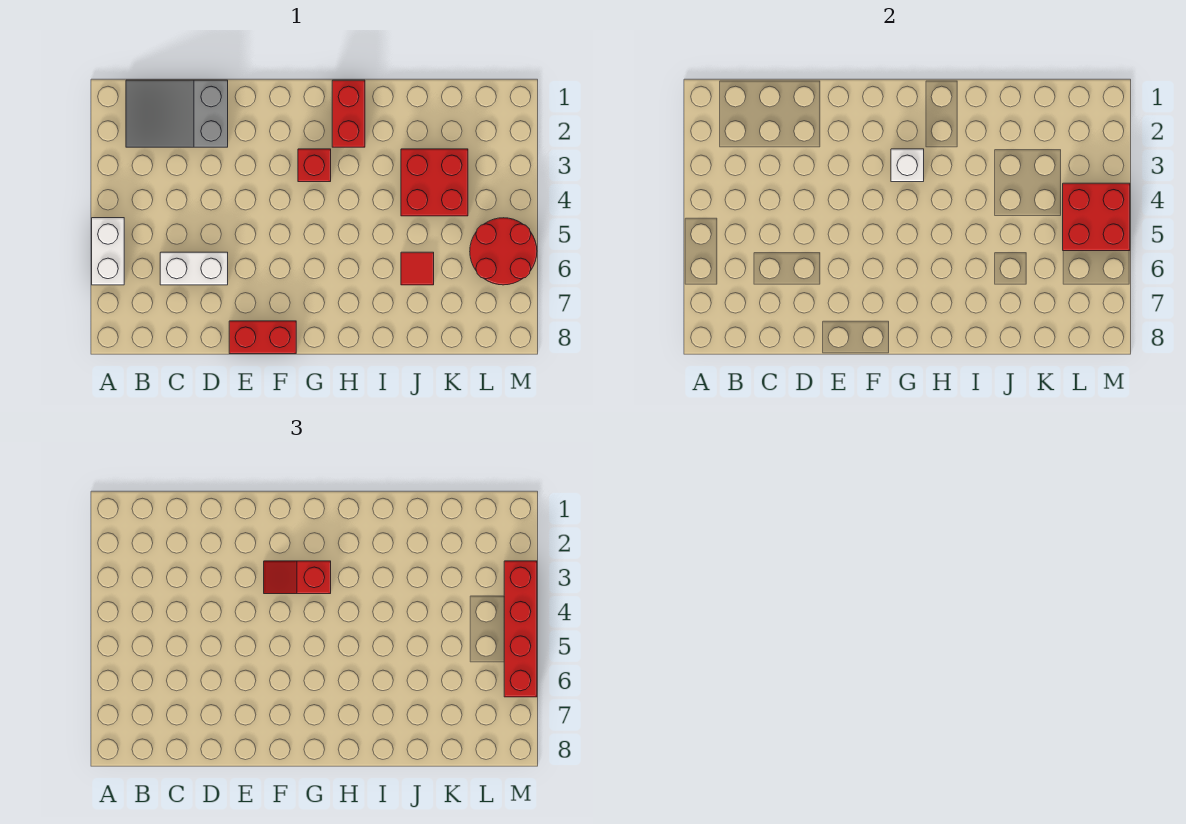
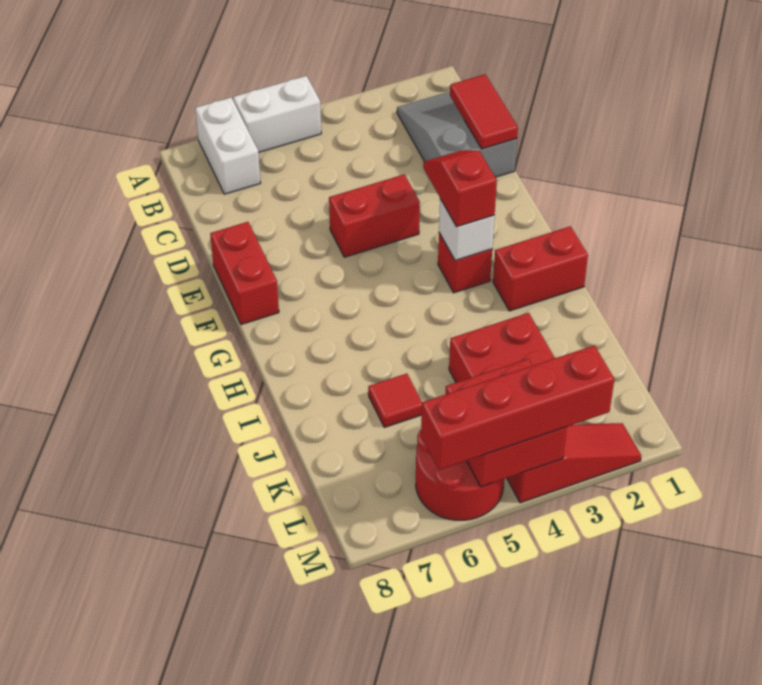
none -> red 1x2 tile [450,74,518,149]
white 1x2 brick [160,252,228,285] -> white 1x2 brick moved to [195,98,261,194]
none -> red 1x2 brick [329,174,420,257]
none -> red 1x3 slope [507,423,641,503]

